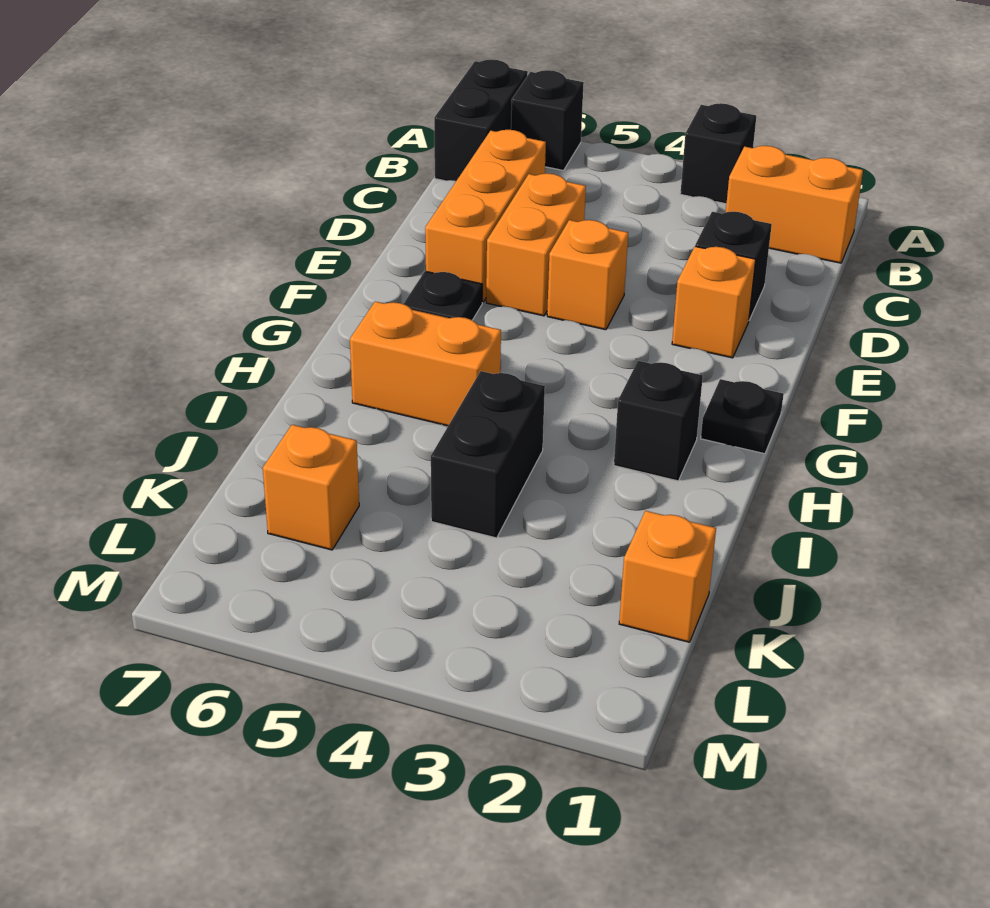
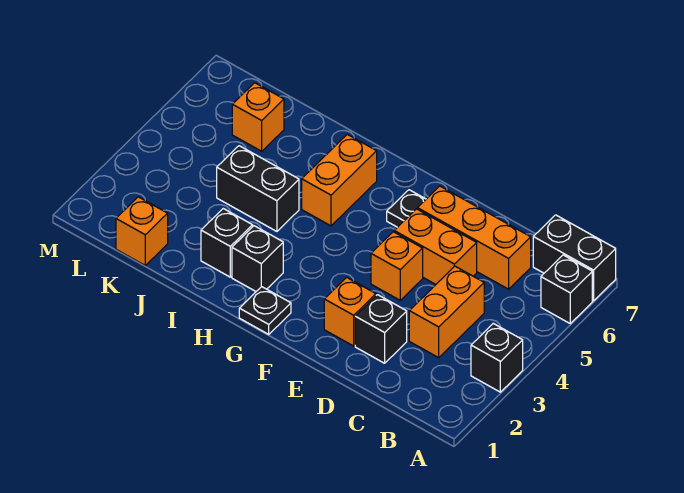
orange 1x2 brick [726,146,863,263] -> orange 1x2 brick moved to [409,266,484,358]
none -> black 1x1 brick [201,209,253,277]

